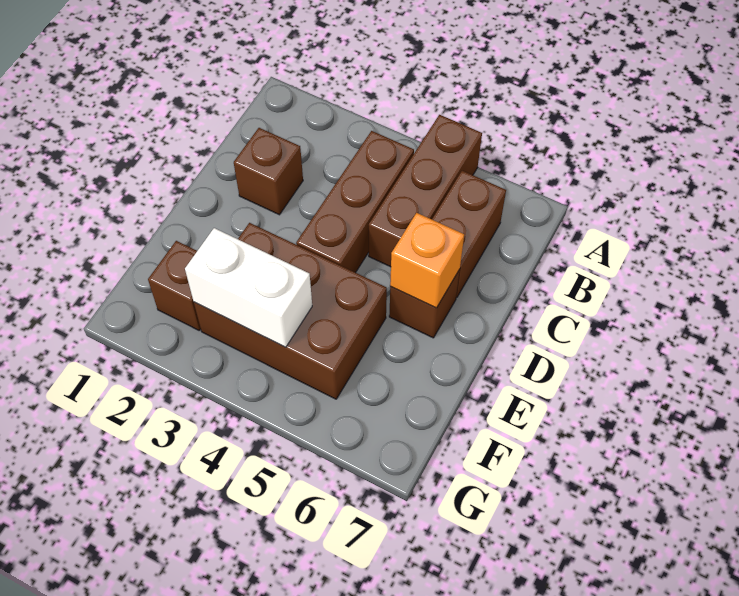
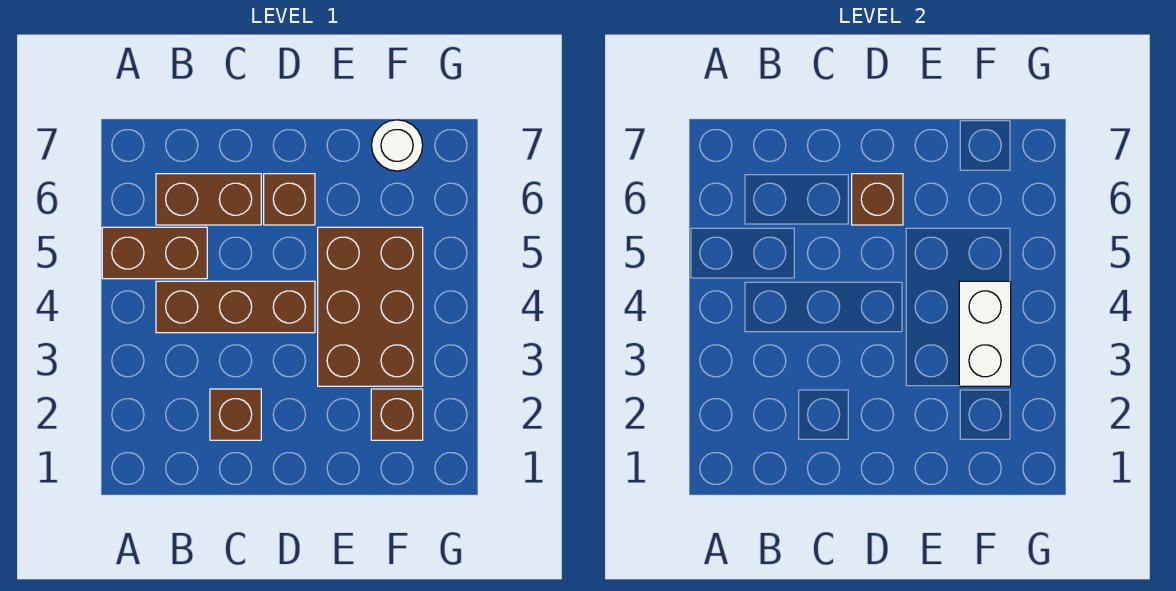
brown 1x3 brick [369,115,482,267] -> brown 1x2 brick [102,227,207,279]
orange 1x1 brick [390,213,464,308] -> brown 1x1 brick [852,174,903,225]
none -> white 1x1 round brick [371,120,423,171]

